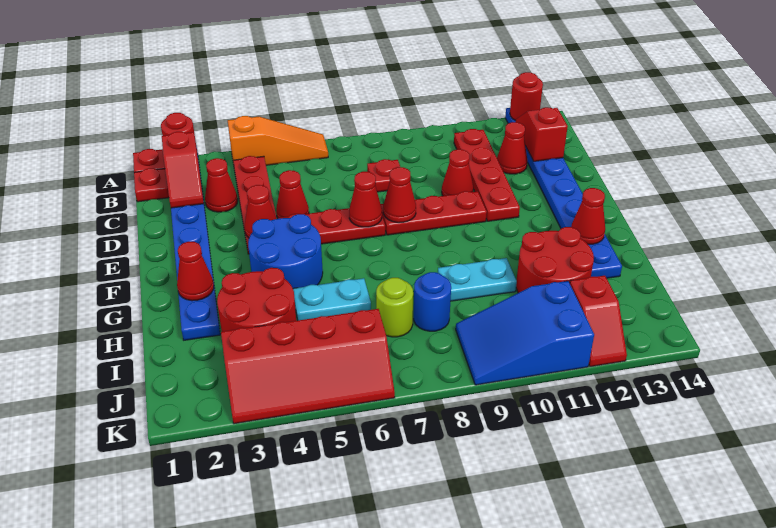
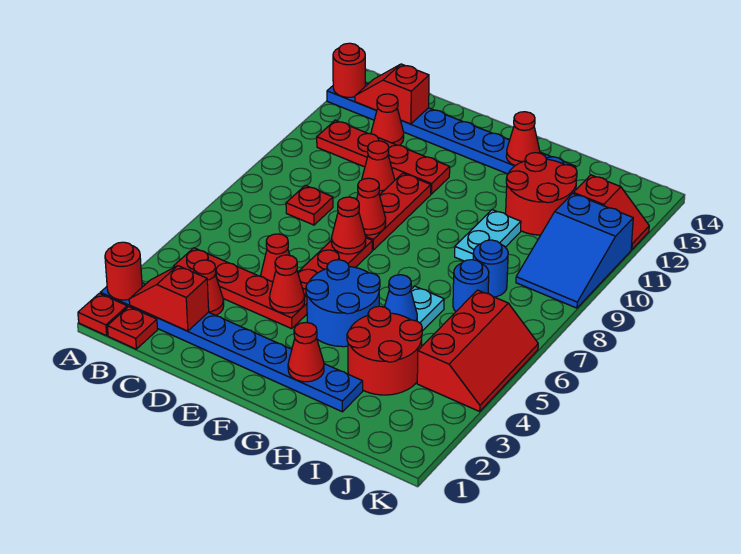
orange 1x3 slope [228,116,328,165] -> none
red 1x2 slope [162,132,204,208] -> red 1x2 slope turned to [129,266,209,331]
none -> blue 1x1 cone [385,275,417,321]
lime 1x1 round brick [376,278,413,337] -> blue 1x1 round brick [453,260,489,311]
red 2x4 slope [221,309,395,424] -> red 2x3 slope [417,290,538,411]

